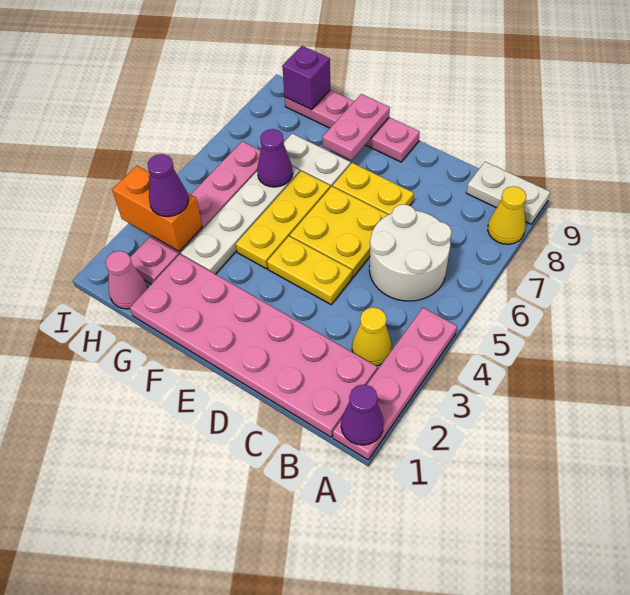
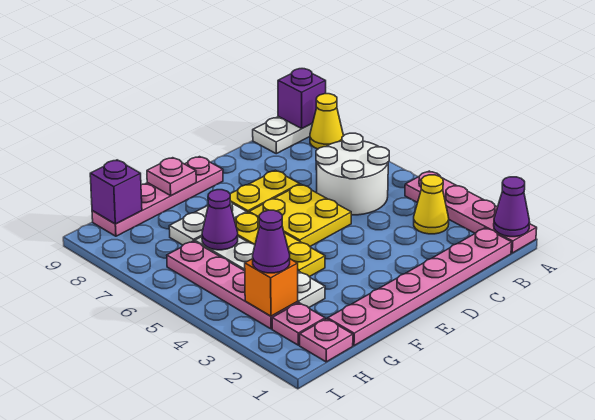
none -> purple 1x1 brick [278,69,326,128]
pink 2x6 plate [130,254,377,437] -> pink 1x6 plate [328,228,512,346]
yellow 1x2 plate [267,236,352,304] -> none
pink 1x2 plate [322,94,390,160] -> pink 1x1 plate [147,158,196,196]
pink 1x1 cone [106,251,148,309] -> pink 1x1 plate [300,319,353,362]
orange 1x2 brick [112,166,202,251] -> orange 1x1 brick [245,259,298,316]

